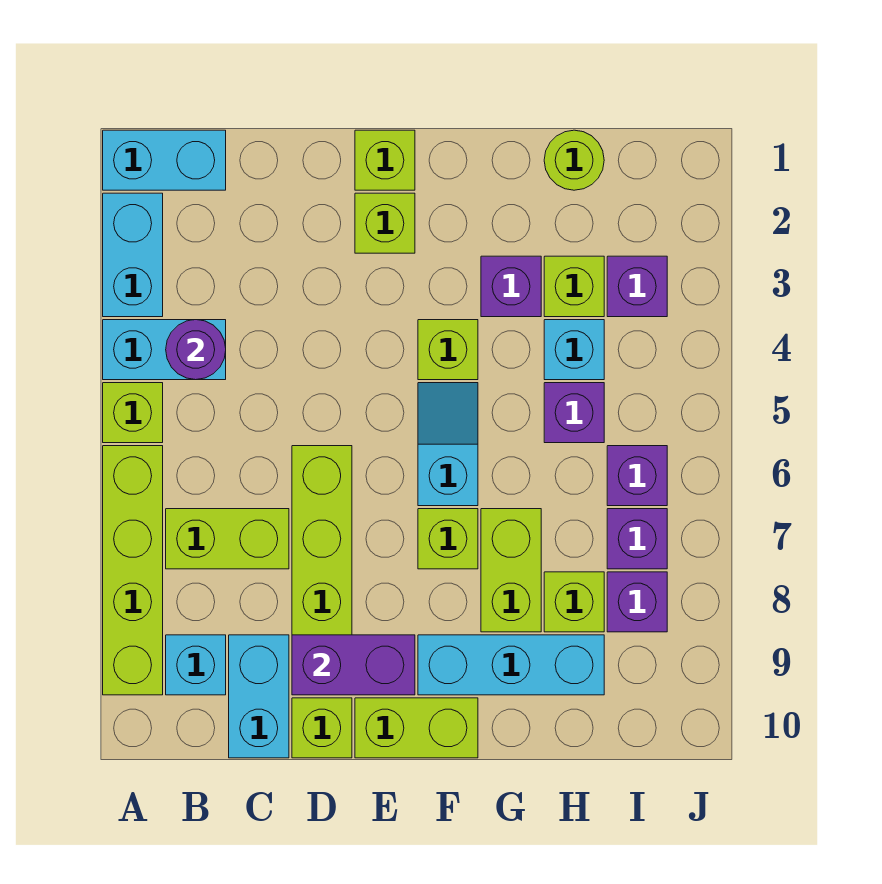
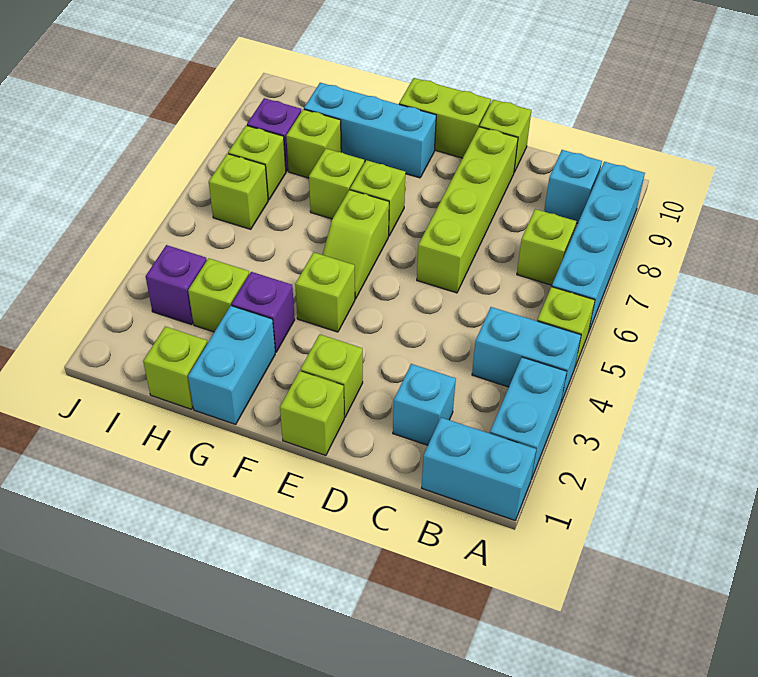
lime 1x4 brick [103,446,163,695] -> cyan 1x4 brick [552,162,645,333]
purple 1x1 round brick [166,320,226,380] -> none
lime 1x2 brick [166,509,289,569] -> lime 1x1 brick [517,209,576,285]
cyan 1x2 brick [229,635,289,758] -> cyan 1x2 brick moved to [188,306,275,424]
purple 1x2 brick [292,635,415,695] -> none
cyan 1x2 slope [418,383,478,506] -> lime 1x2 slope [323,190,389,299]
lime 1x2 brick [481,509,541,632] -> lime 1x1 brick [309,149,364,219]
lime 1x1 round brick [544,130,604,190] -> lime 1x1 brick [143,326,207,409]
cyan 1x1 brick [544,320,604,380] -> cyan 1x1 brick moved to [393,364,456,445]
purple 1x1 brick [544,383,604,443] -> none
purple 1x1 brick [607,446,667,506] -> lime 1x1 brick [209,154,268,229]
purple 1x1 brick [607,509,667,569] -> lime 1x1 brick [228,125,286,200]

